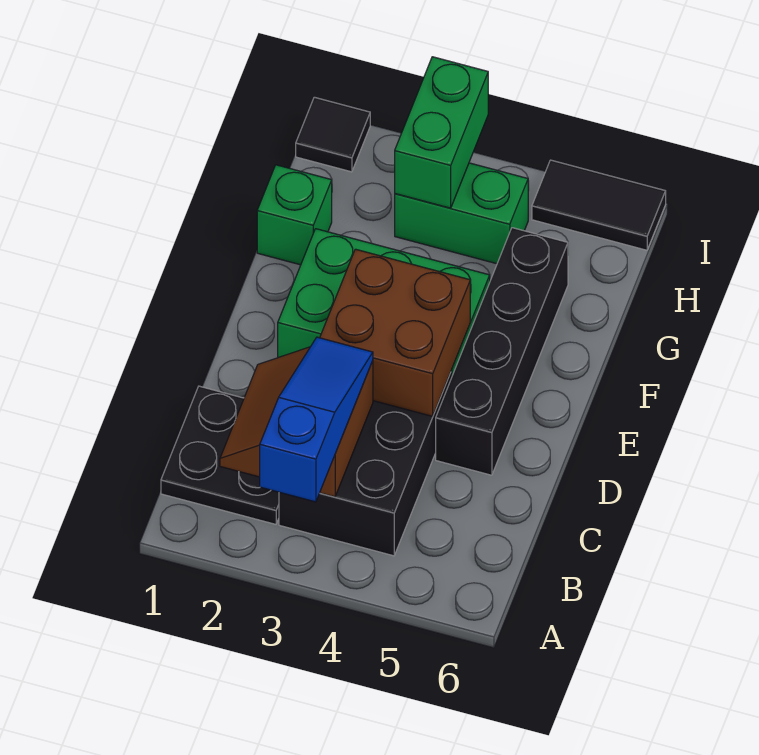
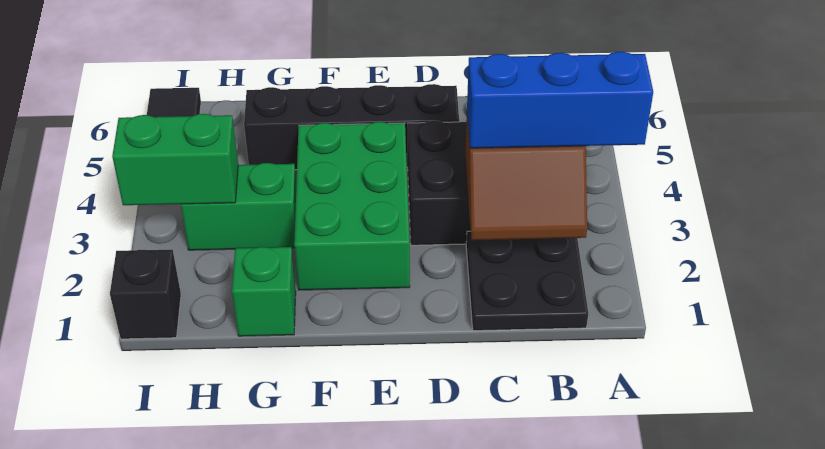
blue 1x3 slope [260,337,373,502] -> blue 1x3 brick [467,52,653,148]
brown 2x2 brick [320,249,470,416] -> none
green 1x2 brick [395,163,528,264] -> green 1x2 brick turned to [181,163,296,250]
black 1x1 tile [296,97,370,172] -> black 1x1 brick [110,250,181,339]

